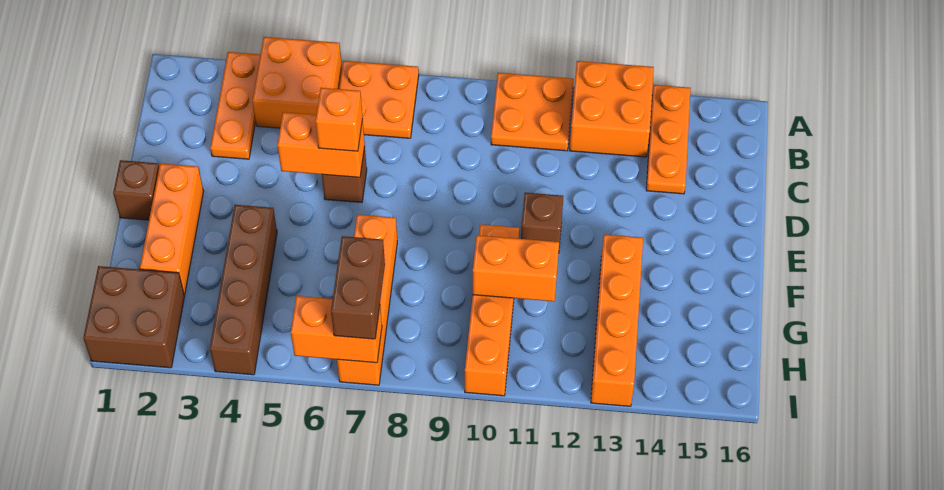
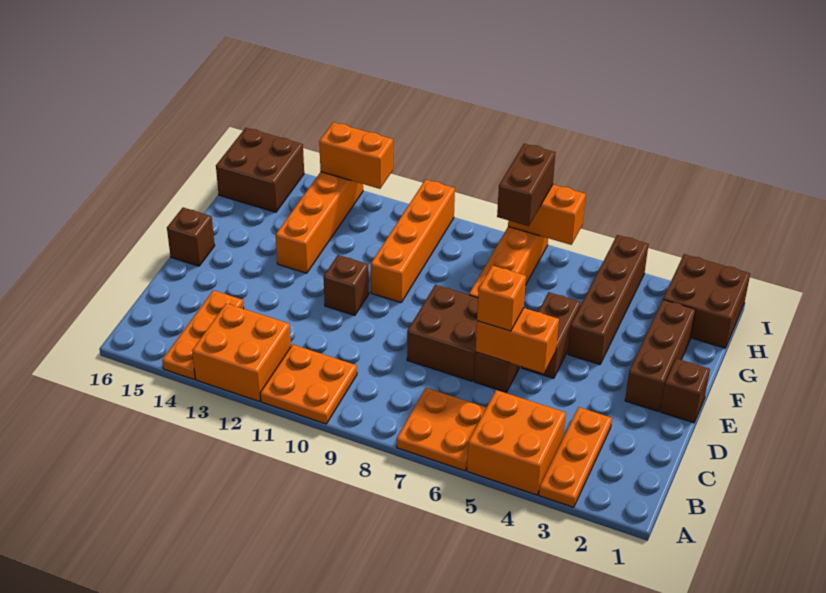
none -> brown 2x2 brick [407,285,478,381]
orange 1x3 brick [140,163,204,295] -> brown 1x3 brick [625,300,696,411]
none -> brown 1x2 brick [521,292,581,378]
none -> brown 1x1 brick [167,208,215,266]
orange 1x2 brick [473,235,559,301] -> orange 1x2 brick moved to [319,122,393,189]
none -> brown 2x2 brick [216,128,304,212]

